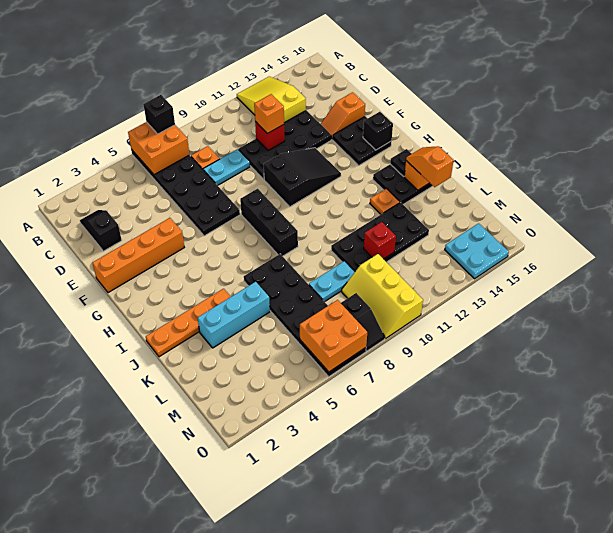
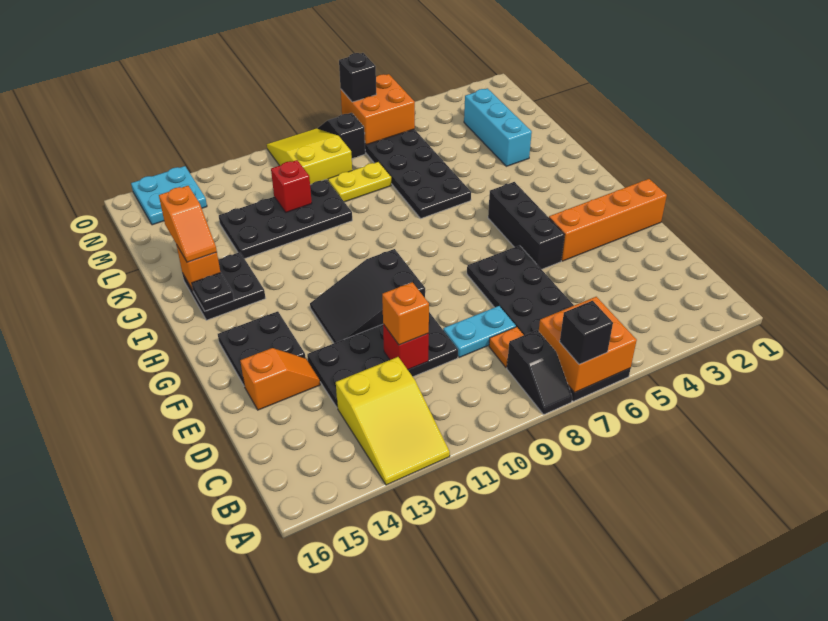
black 1x2 slope [80,210,122,251] -> black 1x2 slope moved to [507,330,572,414]
black 1x3 brick [240,189,298,256] -> black 1x3 brick moved to [488,182,565,269]
black 1x1 brick [363,112,393,150] -> black 1x1 brick moved to [339,53,376,102]
orange 1x4 plate [146,289,231,357] -> none
orange 1x1 plate [370,189,400,214] -> none
cyan 1x3 brick [198,282,270,348] -> cyan 1x3 brick turned to [464,88,532,166]
cyan 1x2 plate [309,261,355,302] -> yellow 1x2 plate [328,162,391,202]
yellow 2x3 slope [342,254,423,339] -> yellow 2x3 slope turned to [267,128,352,185]

